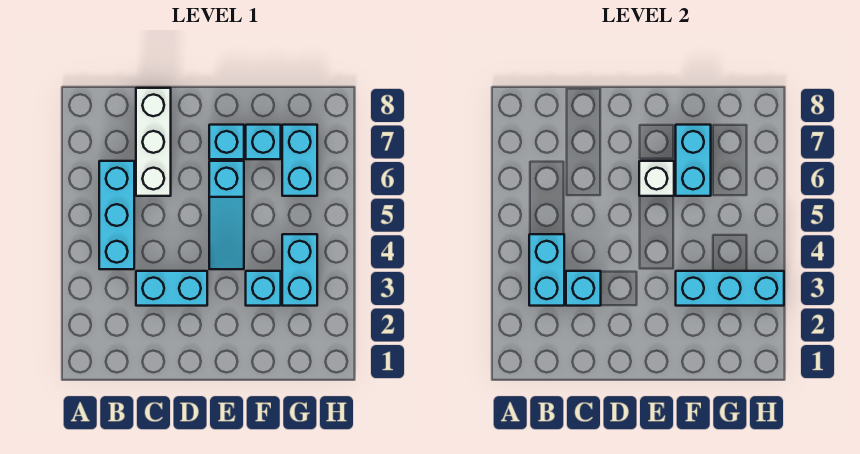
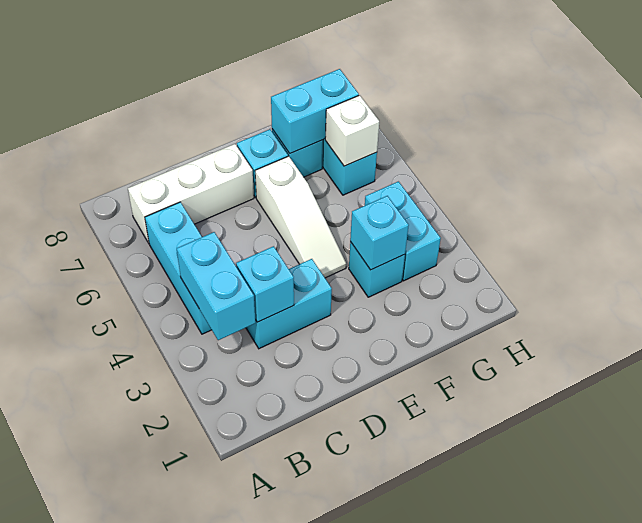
white 1x3 brick [136,88,171,196] -> white 1x3 brick turned to [128,144,254,243]
cyan 1x3 slope [209,161,244,269] -> white 1x3 slope [255,156,346,278]
white 1x1 brick [639,161,674,196] -> white 1x1 brick moved to [325,95,379,166]
cyan 1x3 brick [676,271,784,306] -> cyan 1x1 brick [350,196,409,270]
cyan 1x2 brick [676,125,711,196] -> cyan 1x2 brick turned to [271,69,359,154]

